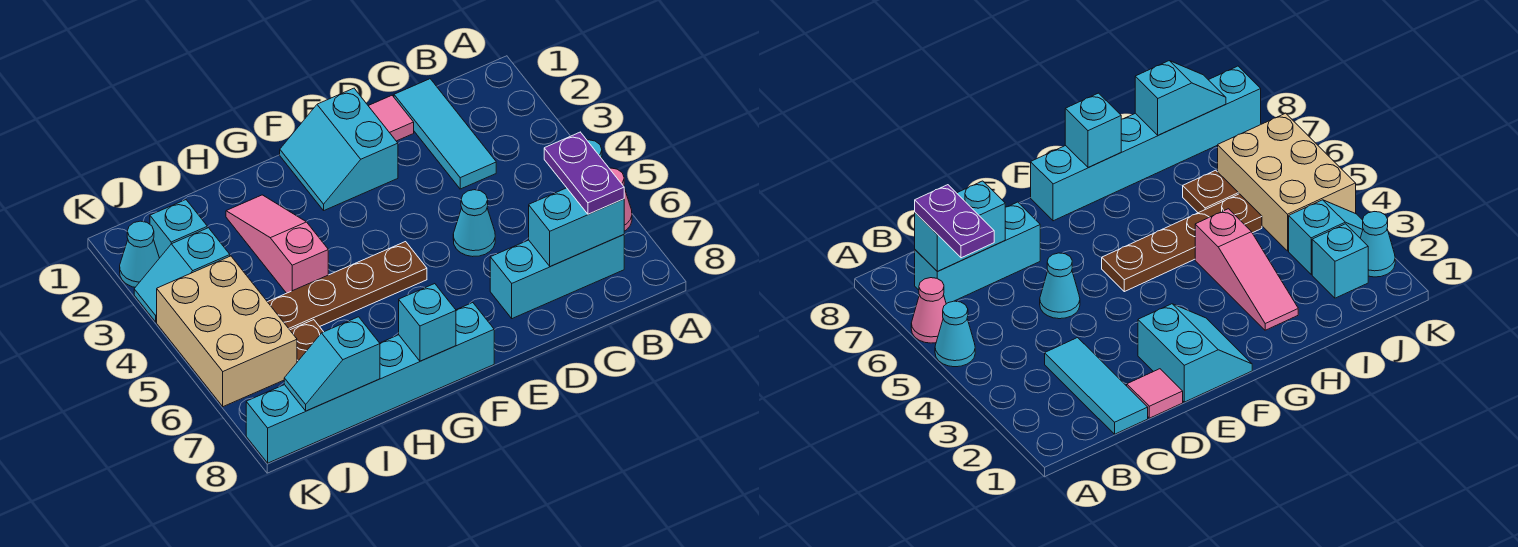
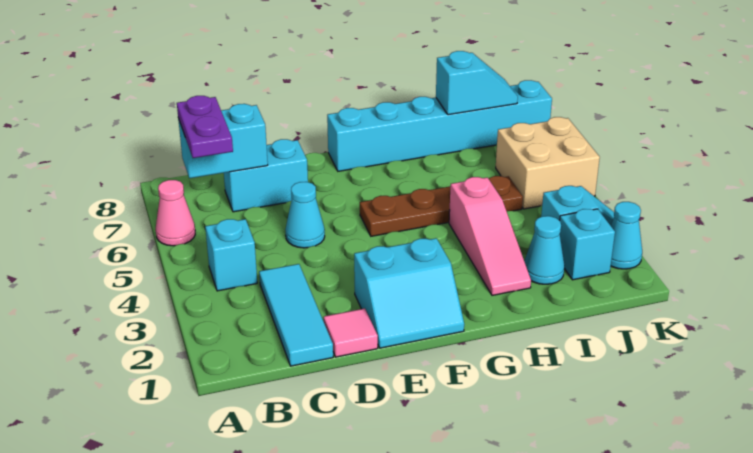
cyan 1x1 cone [935,301,975,367] -> cyan 1x1 cone moved to [524,216,565,284]
cyan 1x3 brick [490,235,624,319] -> cyan 1x2 brick [224,139,308,212]
cyan 2x2 slope [280,88,398,210] -> cyan 2x2 slope turned to [354,238,464,348]
cyan 1x1 brick [399,284,456,361] -> cyan 1x1 brick moved to [205,219,257,291]
brown 1x1 plate [290,320,323,362] -> none
tan 2x3 brick [157,256,297,407] -> tan 2x2 brick [496,117,600,209]

